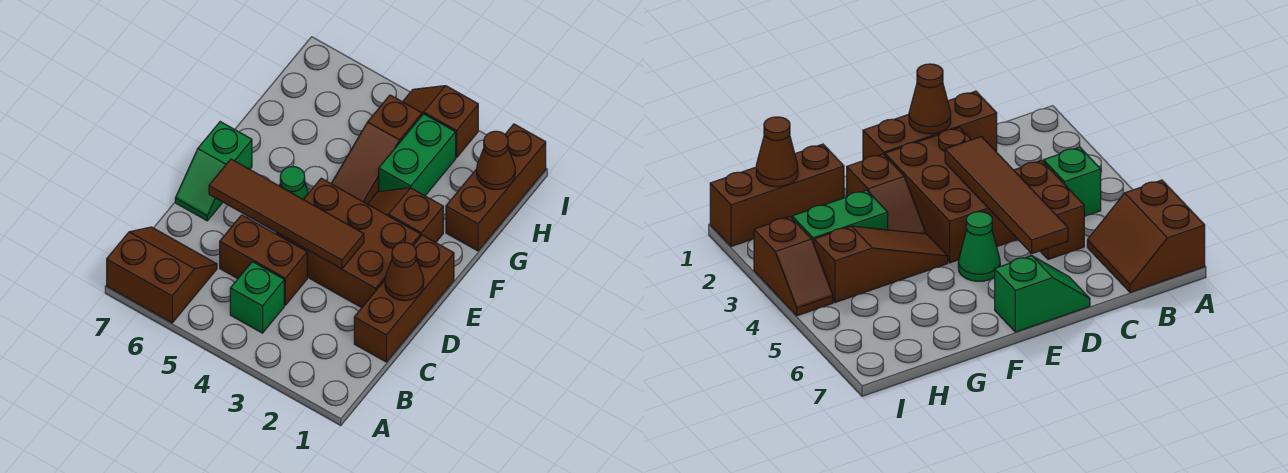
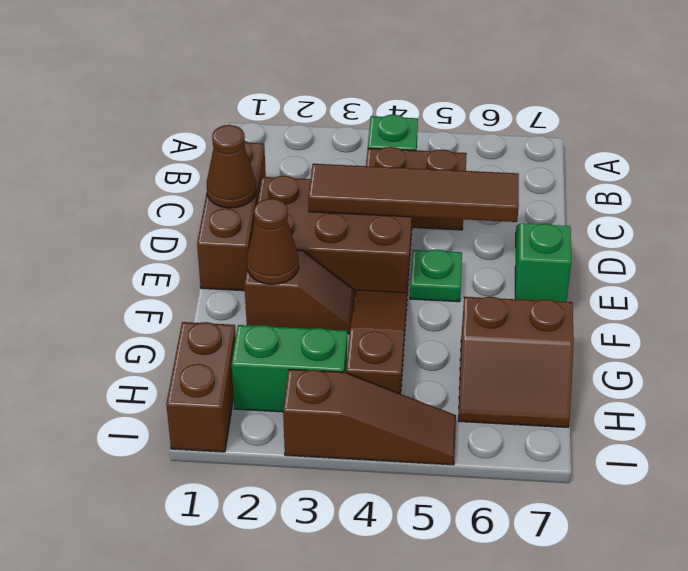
brown 2x2 slope [107,227,217,323] -> brown 2x2 slope moved to [458,297,574,427]
green 1x1 cone [279,167,308,199] -> green 1x1 plate [410,249,462,302]
brown 1x3 brick [446,124,546,251] -> brown 1x2 brick [166,322,236,452]
green 1x2 brick [379,114,456,196] -> green 1x2 brick turned to [232,325,347,412]
brown 1x1 cone [477,131,515,189] -> brown 1x1 cone moved to [247,199,299,284]
brown 1x2 slope [403,86,478,158] -> brown 1x3 slope [283,369,456,465]

